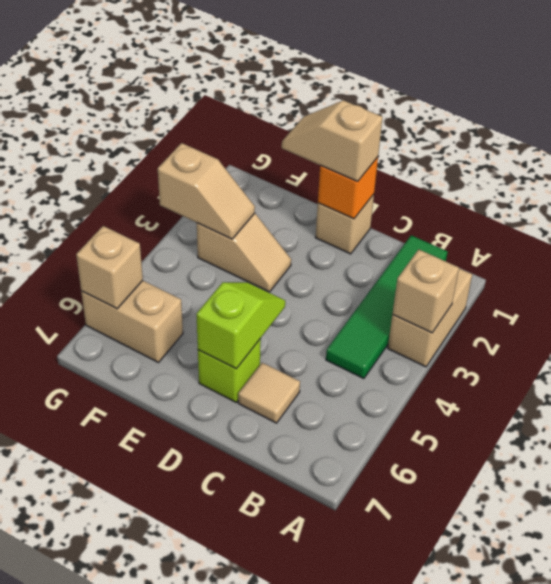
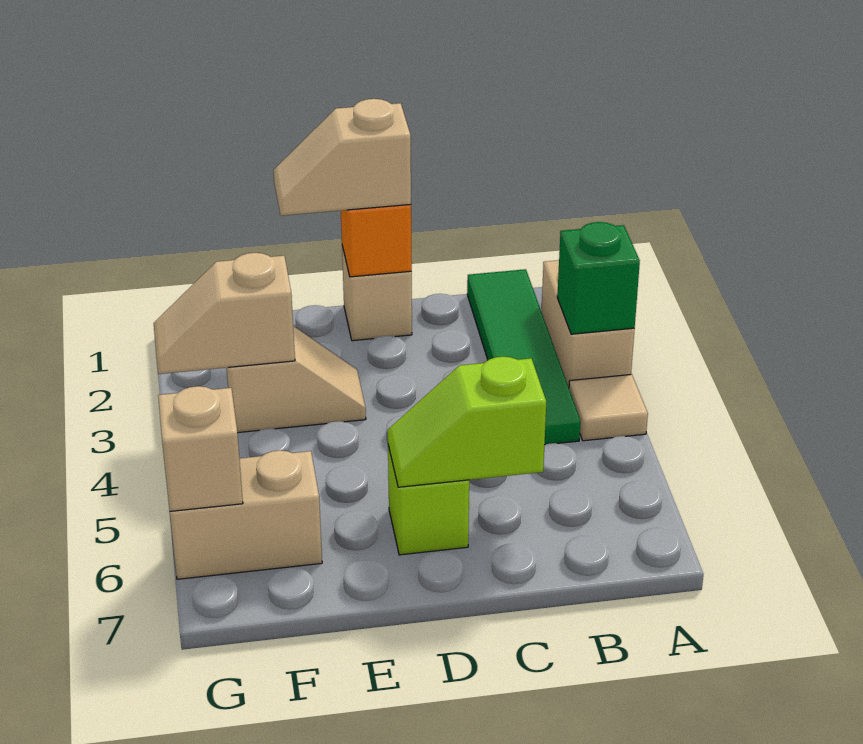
tan 1x1 brick [393,249,459,333] -> green 1x1 brick [557,222,640,334]
tan 1x1 tile [238,363,300,423] -> tan 1x1 tile moved to [569,374,648,441]
lime 1x2 slope [197,282,285,369] -> lime 1x2 slope turned to [388,357,546,487]
tan 1x2 slope [158,143,255,239] -> tan 1x2 slope turned to [154,253,295,374]

